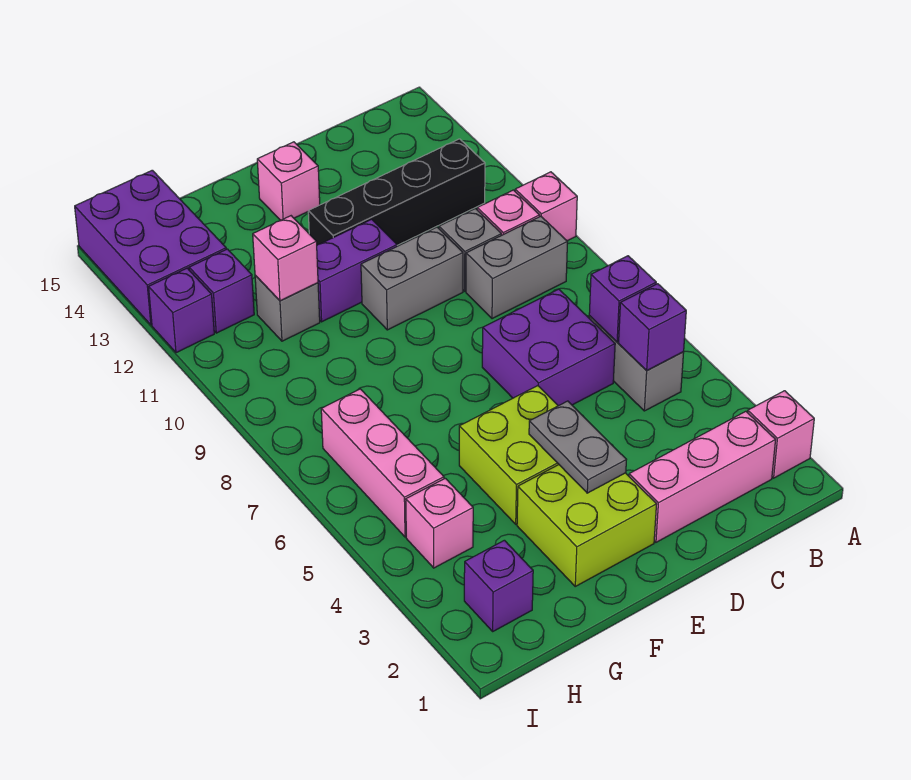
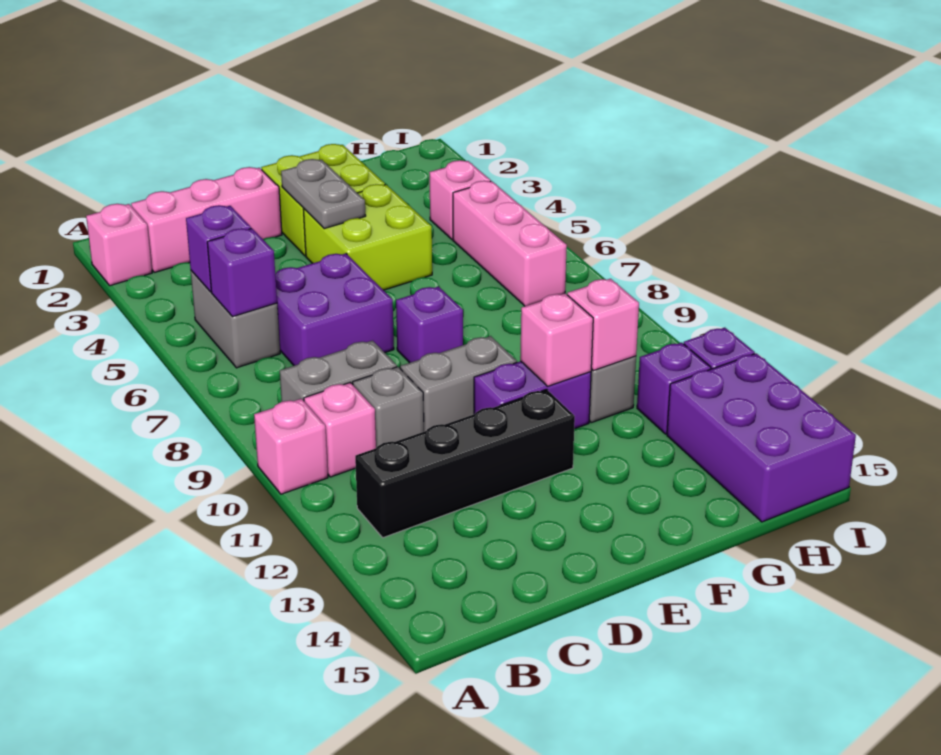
pink 1x1 brick [257,142,320,220] -> pink 1x1 brick moved to [520,293,593,386]
purple 1x1 brick [464,540,533,631] -> purple 1x1 brick moved to [396,286,463,363]

